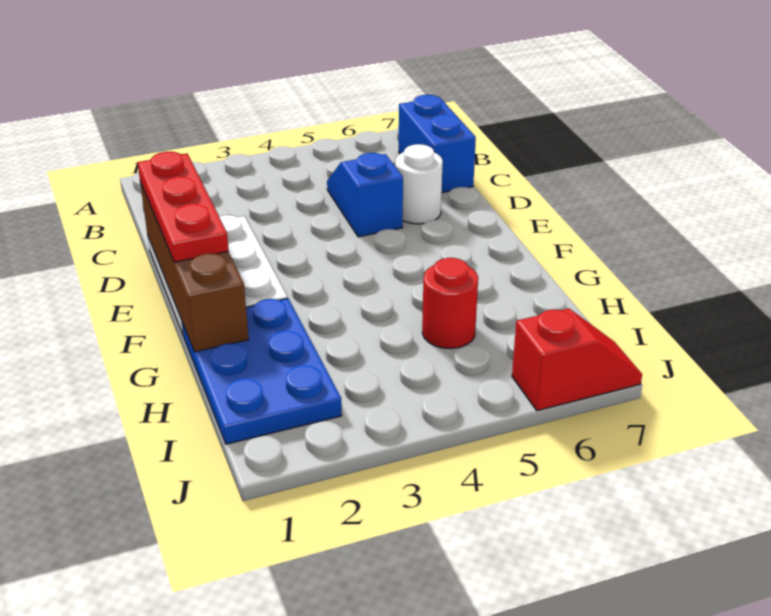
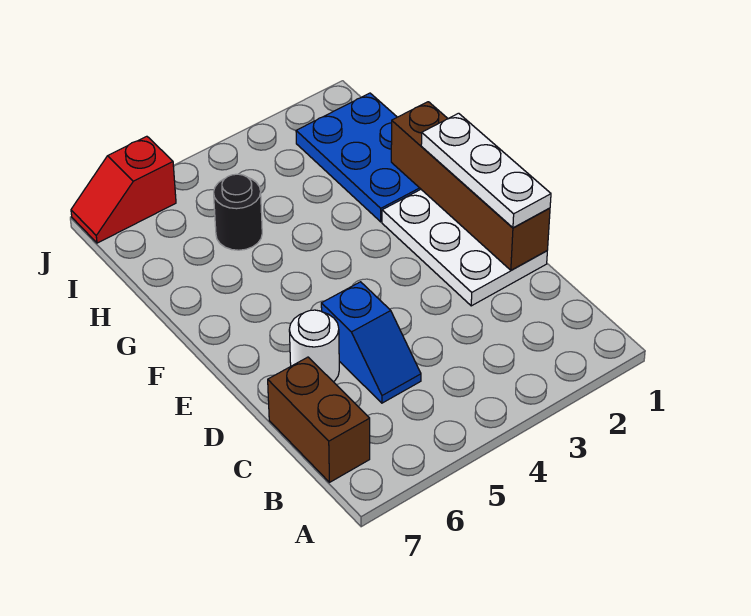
blue 1x2 brick [399,95,476,193] -> brown 1x2 brick [268,357,370,482]
red 1x3 plate [138,152,229,262] -> white 1x3 plate [421,113,551,228]
red 1x1 round brick [422,258,478,349] -> black 1x1 round brick [214,174,262,250]

